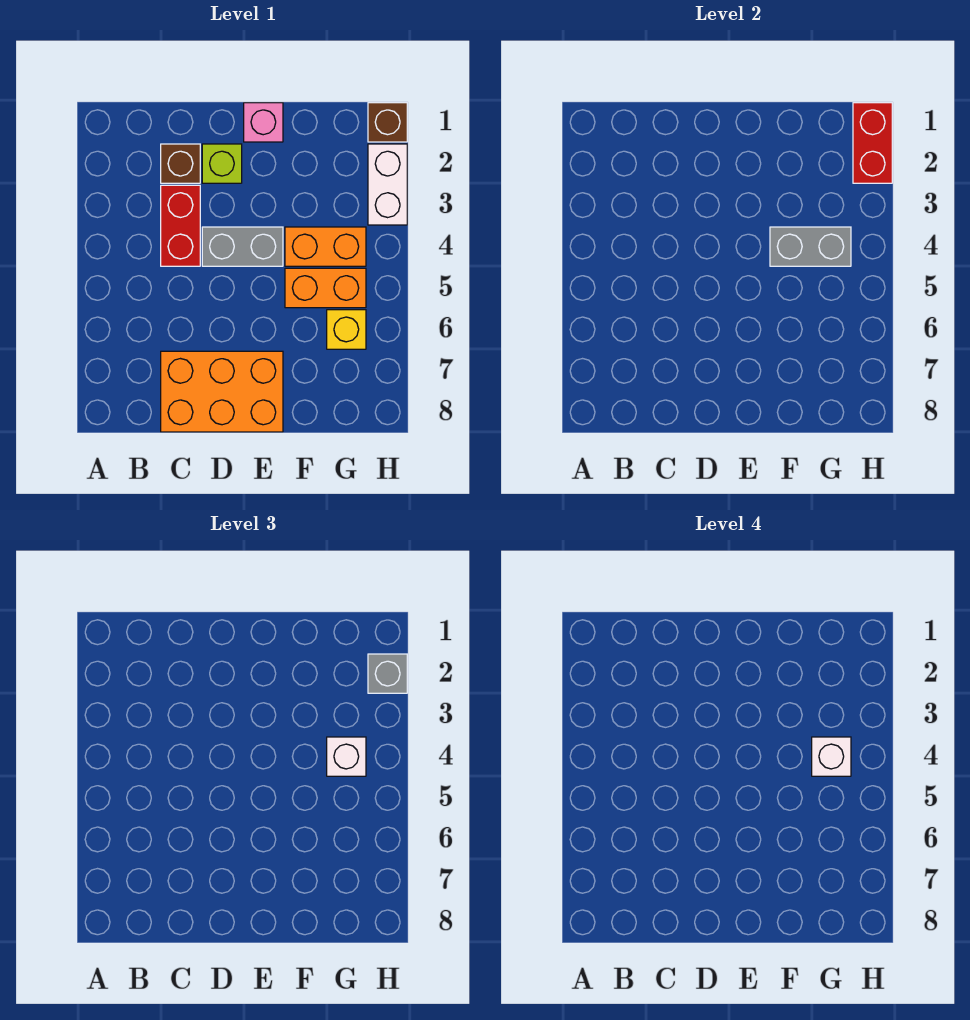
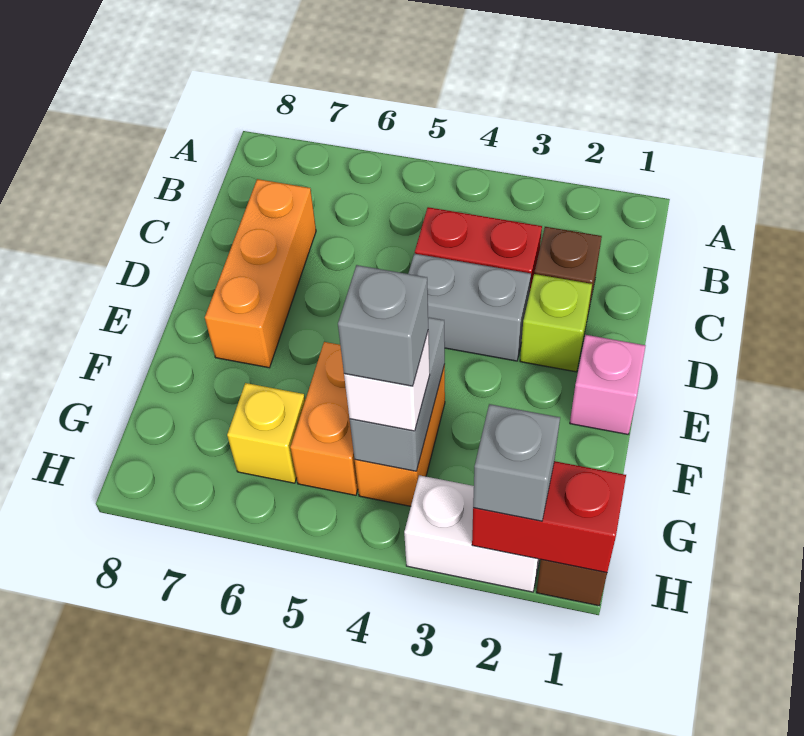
orange 2x3 brick [161,351,283,432] -> orange 1x3 brick [205,179,316,368]
grey 1x2 brick [202,227,283,266] -> grey 1x2 brick turned to [408,254,531,361]
white 1x1 brick [812,737,851,776] -> grey 1x1 brick [338,265,428,386]

